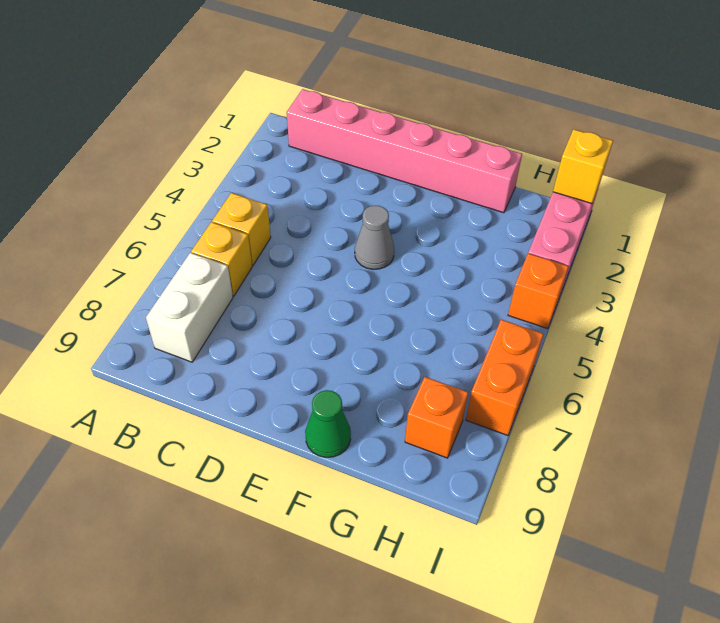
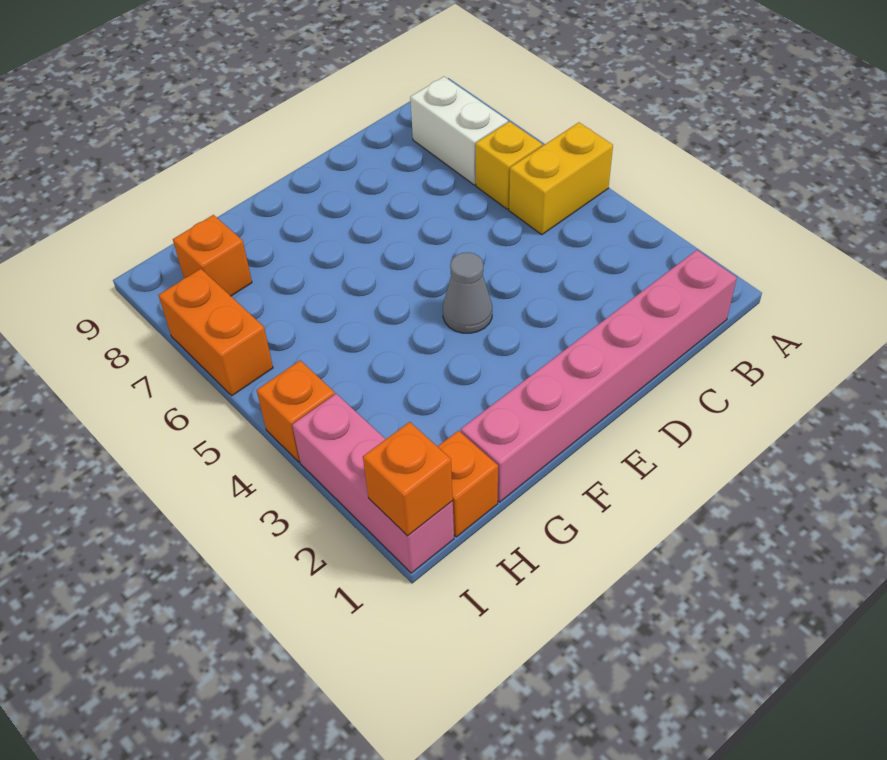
yellow 1x1 brick [212,193,271,265] -> yellow 1x2 brick [509,122,613,235]
green 1x1 cone [305,390,351,457] -> none
none -> orange 1x1 brick [437,431,498,537]
yellow 1x1 brick [553,129,613,204] -> orange 1x1 brick [363,422,453,536]

